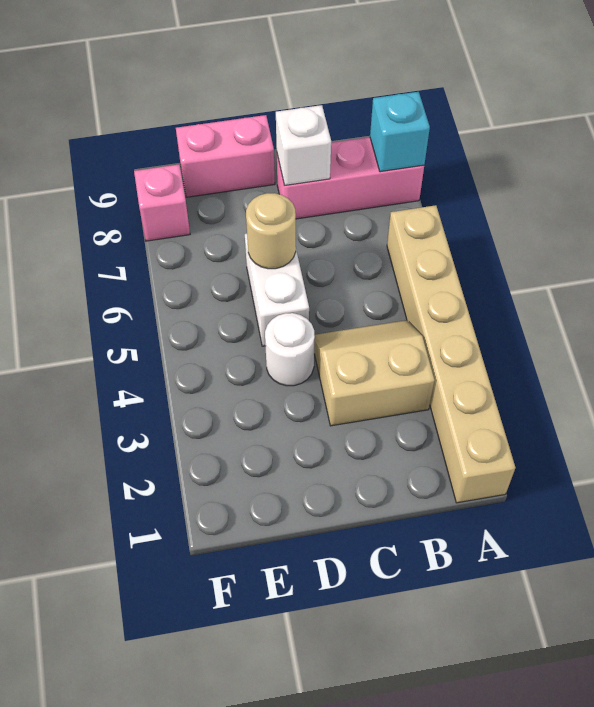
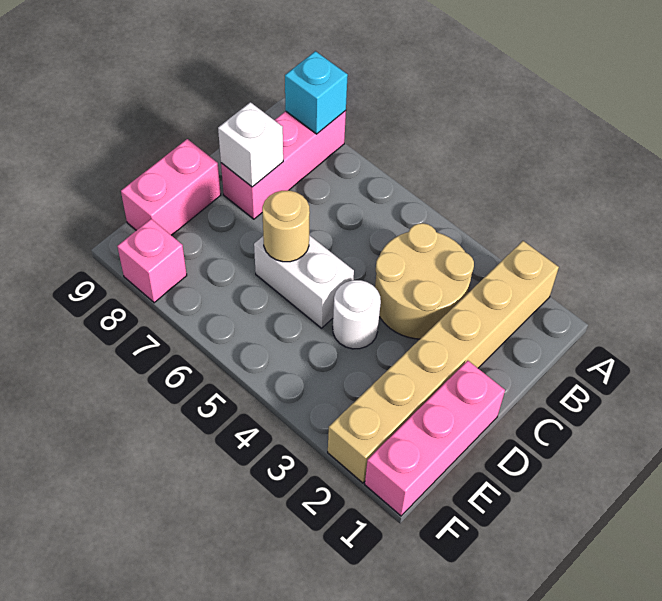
tan 1x6 brick [387,205,515,503] -> tan 1x6 brick turned to [328,241,559,483]
tan 2x2 slope [314,320,434,426] -> tan 2x2 round brick [375,223,474,339]
none -> pink 1x3 brick [365,361,505,516]

